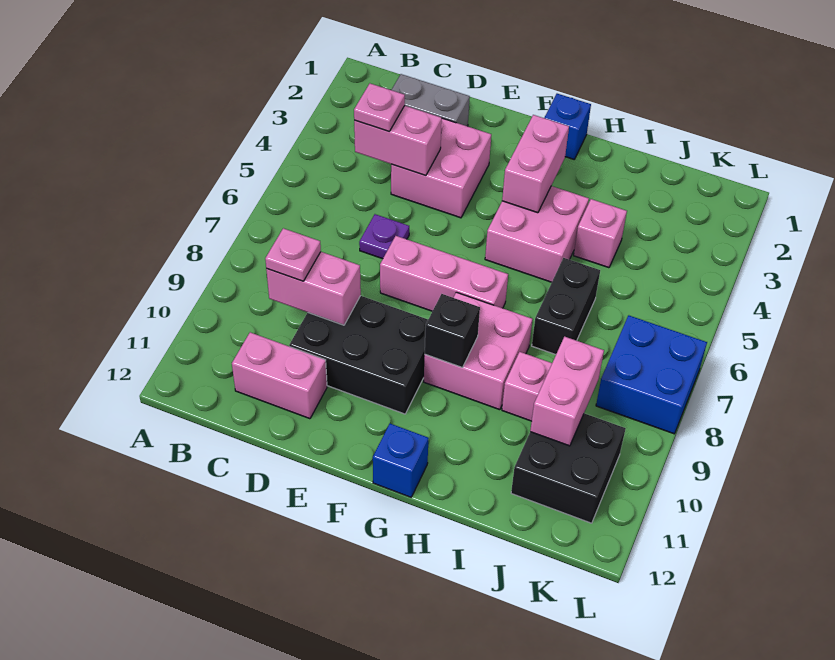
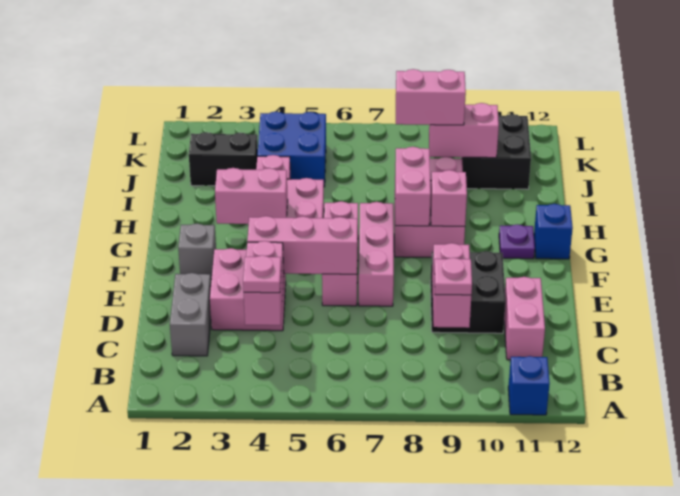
purple 1x1 plate [359,214,409,259] -> purple 1x1 plate moved to [499,224,535,259]
black 2x3 brick [289,296,428,414] -> black 2x2 brick [430,251,506,333]
none -> pink 1x3 brick [247,216,358,274]
none -> pink 1x3 brick [322,201,358,306]
none -> grey 1x1 brick [178,224,216,279]
blue 1x1 brick [544,94,591,159] -> blue 1x1 brick moved to [508,356,550,415]
none -> pink 1x2 brick [395,147,431,226]
black 1x1 brick [425,294,480,368] -> pink 1x1 brick [431,170,467,226]
black 1x2 brick [532,258,600,355] -> black 1x2 brick moved to [189,132,258,186]
none -> pink 1x2 brick [396,69,466,125]
blue 2x2 brick [596,315,707,434] -> blue 2x2 brick moved to [257,112,326,187]

